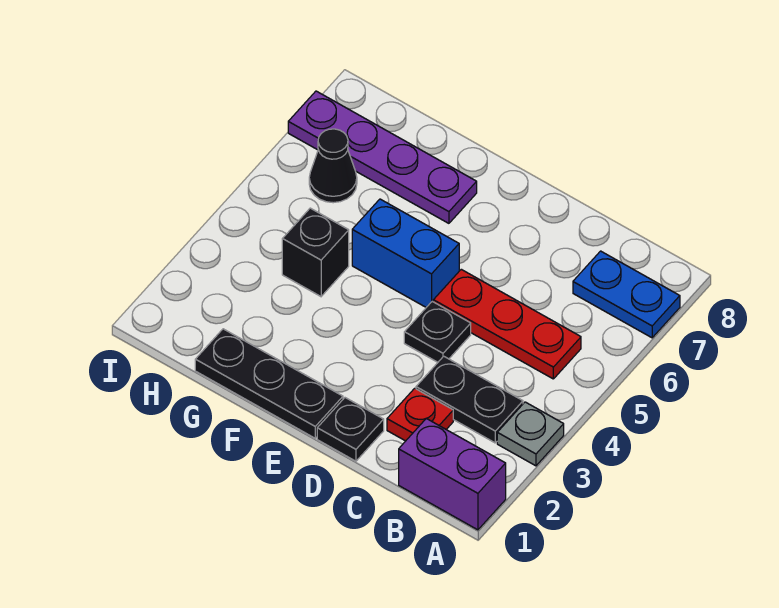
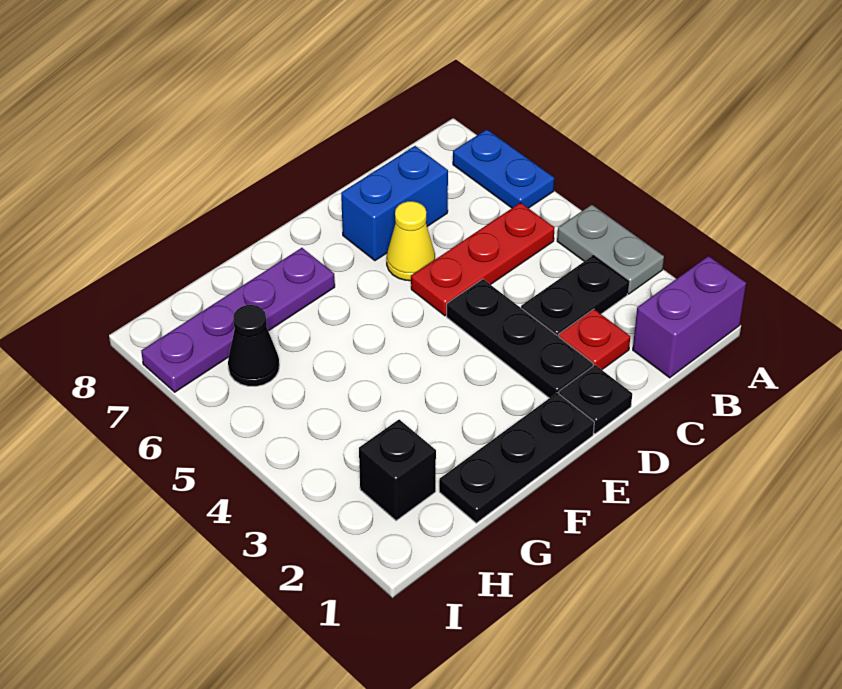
grey 1x1 plate [497,402,564,466] -> grey 1x2 plate [557,205,664,294]
blue 1x2 plate [573,251,680,338] -> blue 1x2 plate turned to [453,129,554,208]
black 1x1 plate [404,301,471,362] -> black 1x3 plate [447,279,593,398]
none -> yellow 1x1 cone [387,201,435,281]
blue 1x2 brick [352,199,459,307] -> blue 1x2 brick moved to [341,146,448,261]
black 1x1 brick [282,208,349,296] -> black 1x1 brick moved to [359,420,436,521]

